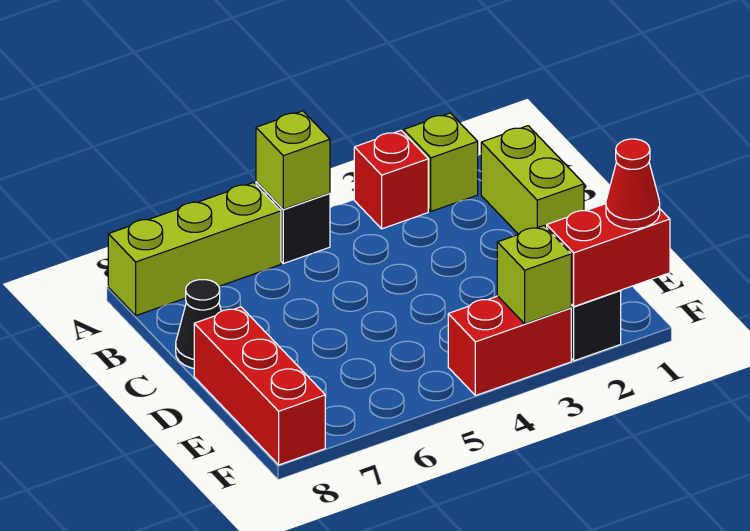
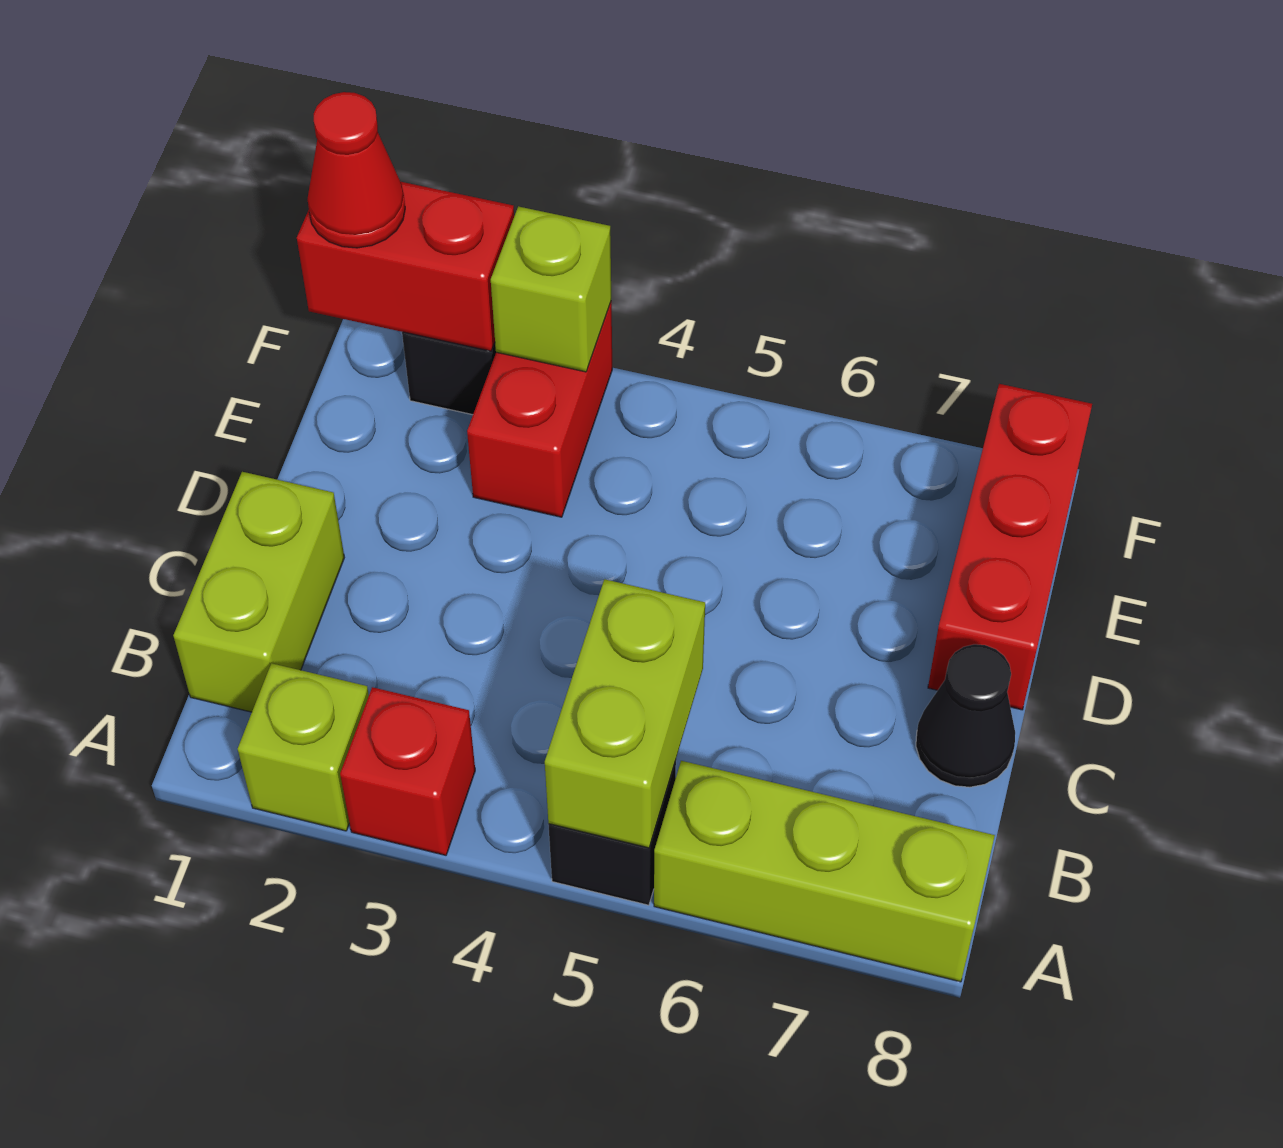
lime 1x1 brick [256,111,330,209] -> lime 1x2 brick [545,579,705,848]
red 1x2 brick [448,296,571,396] -> red 1x2 brick turned to [467,303,612,517]

